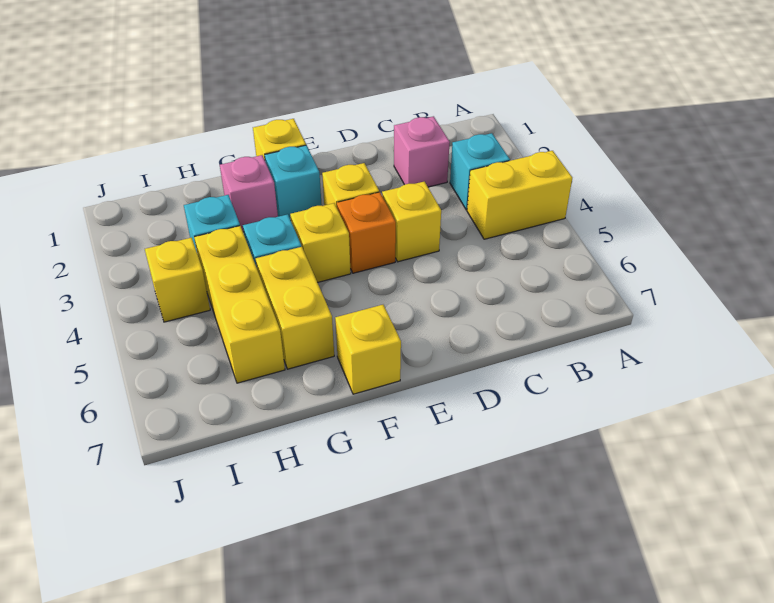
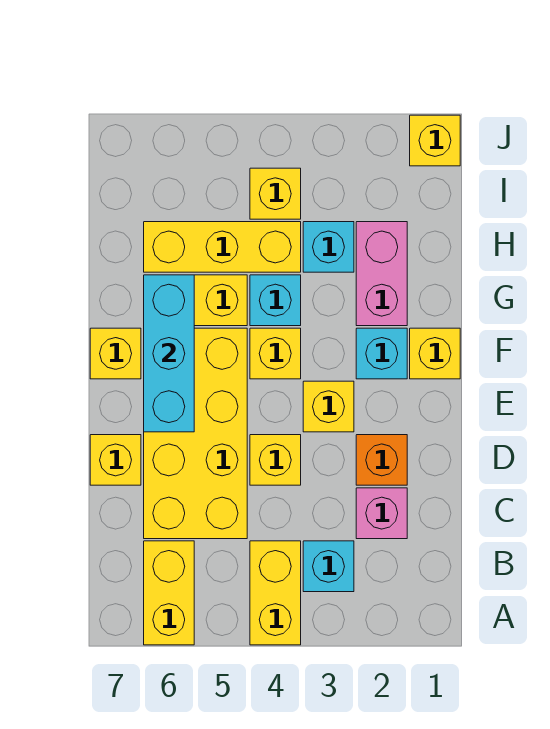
none -> yellow 1x2 brick [144,541,194,645]
none -> yellow 2x4 brick [144,328,247,539]
none -> yellow 1x1 brick [90,435,141,485]
orange 1x1 brick [337,192,396,273] -> orange 1x1 brick moved to [356,435,407,485]
none -> cyan 1x3 brick [144,275,194,432]
pink 1x1 brick [220,155,278,232] -> pink 1x2 brick [356,222,407,326]
none -> yellow 1x1 brick [410,115,460,166]

